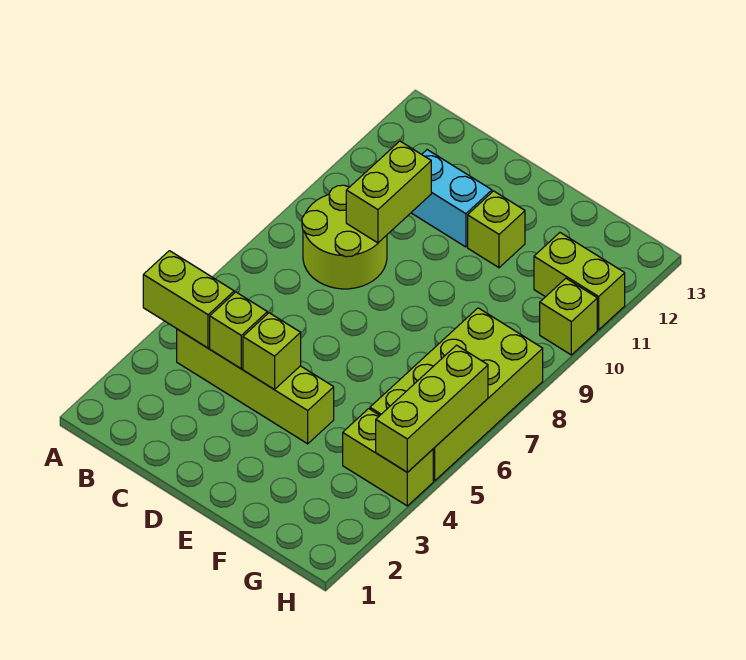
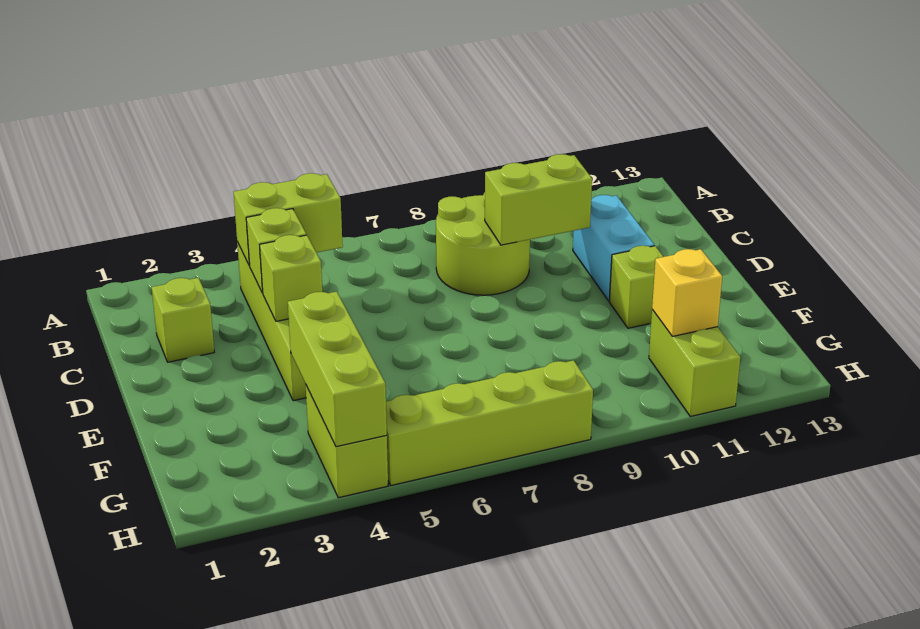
lime 1x2 brick [143,251,234,348] -> lime 1x2 brick turned to [233,173,343,266]
lime 2x4 brick [370,308,543,481] -> lime 1x4 brick [386,360,593,485]
none -> yellow 1x1 brick [652,249,722,336]
lime 1x3 brick [376,345,488,472] -> lime 1x3 brick turned to [288,292,387,447]
lime 1x1 brick [540,278,597,355] -> lime 1x1 brick moved to [152,278,214,362]

